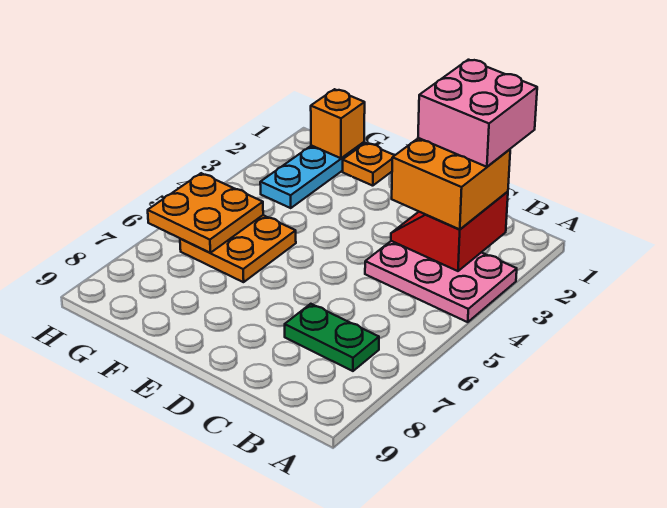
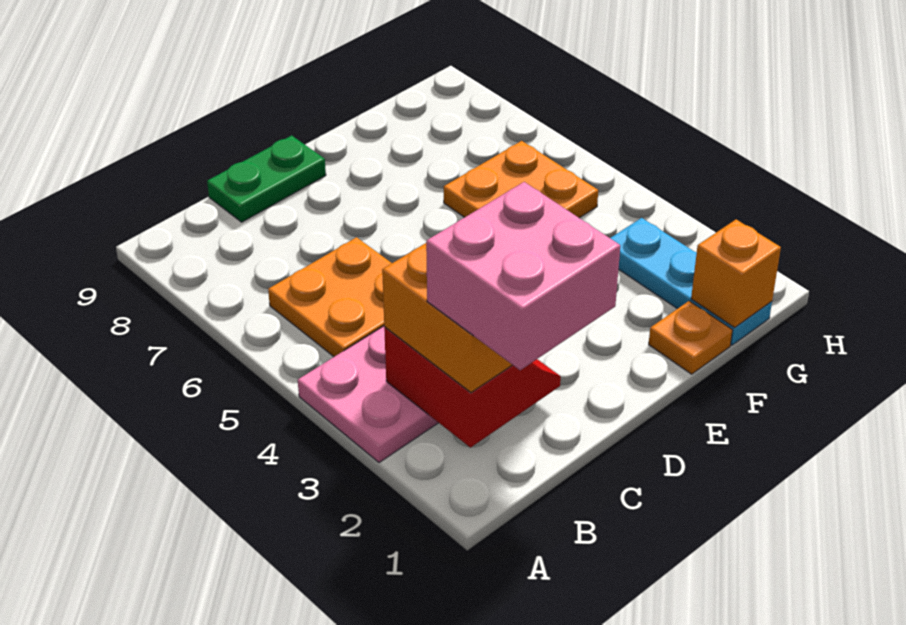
green 1x2 plate [285,304,379,371] -> green 1x2 plate moved to [207,135,326,222]
orange 2x2 plate [148,173,263,253] -> orange 2x2 plate moved to [268,237,392,357]

